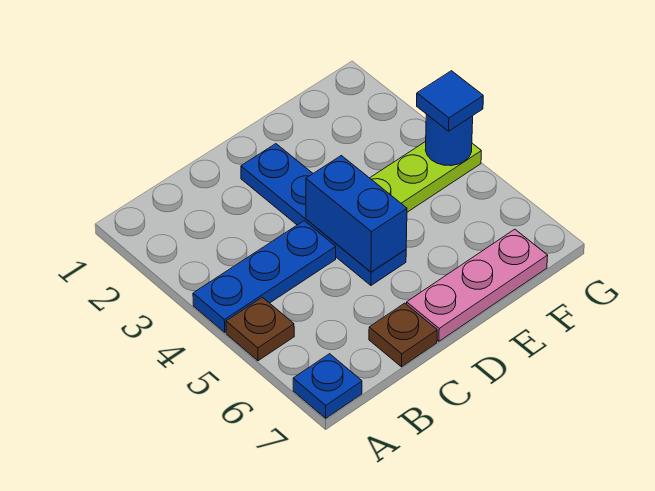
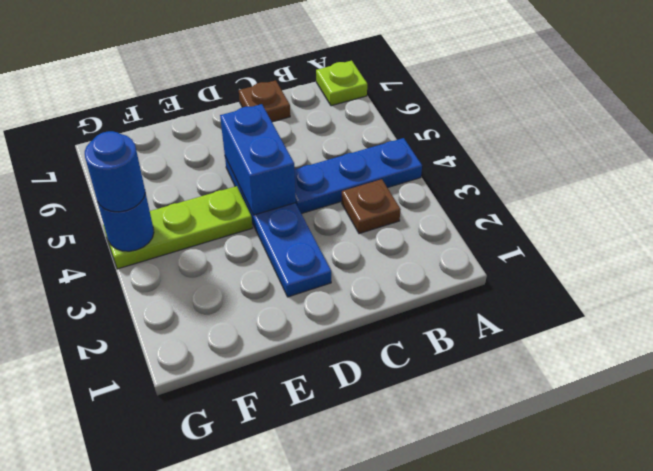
brown 1x1 plate [226,297,294,361] -> brown 1x1 plate moved to [342,179,401,234]
blue 1x1 plate [293,354,362,418] -> lime 1x1 plate [316,61,367,106]
pink 1x3 plate [407,229,548,341] -> none
blue 1x1 tile [417,71,483,131] -> blue 1x1 round brick [85,131,145,212]

